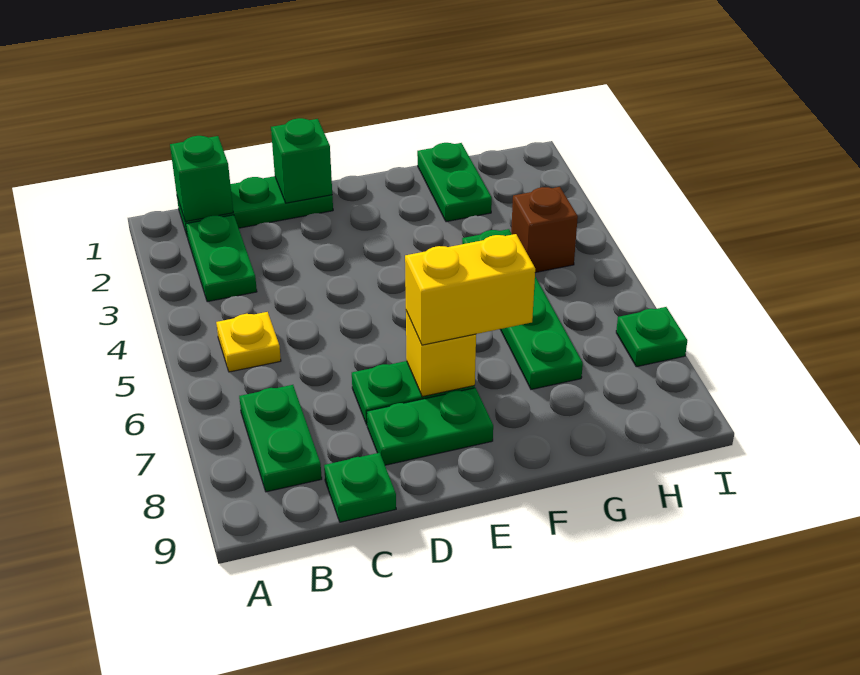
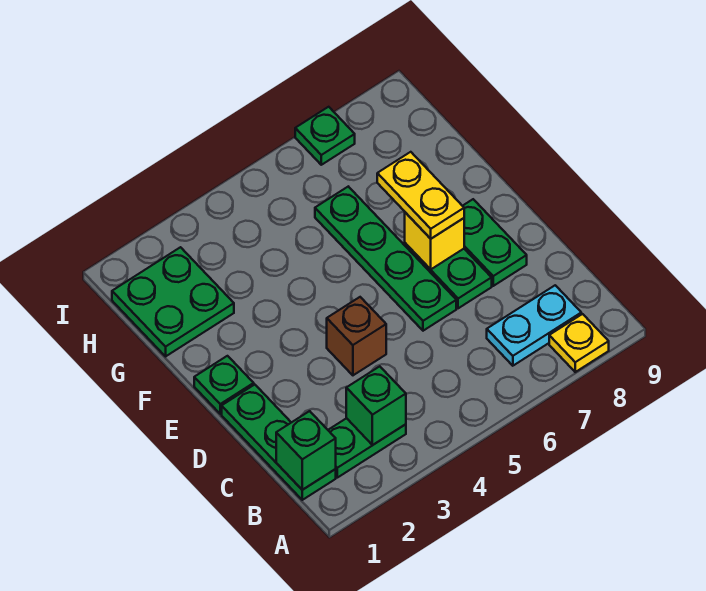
yellow 1x1 plate [216,312,281,372] -> yellow 1x1 plate moved to [549,314,609,372]
green 1x2 plate [239,385,322,492] -> cyan 1x2 plate [487,285,581,366]
green 1x1 plate [324,453,396,522] -> green 1x1 plate moved to [194,356,254,414]
green 1x1 brick [271,118,332,203] -> green 1x1 brick moved to [346,366,406,445]
yellow 1x2 brick [405,234,535,345] -> yellow 1x2 plate [377,152,464,239]
green 1x2 plate [417,143,492,222] -> green 2x2 plate [112,247,234,356]
green 1x4 plate [462,229,583,390] -> green 1x4 plate turned to [315,187,456,331]
brown 1x1 brick [511,187,578,273] -> brown 1x1 brick moved to [327,297,386,375]

